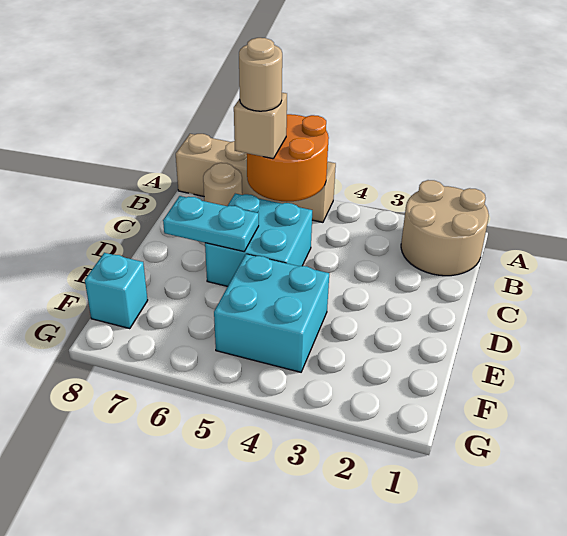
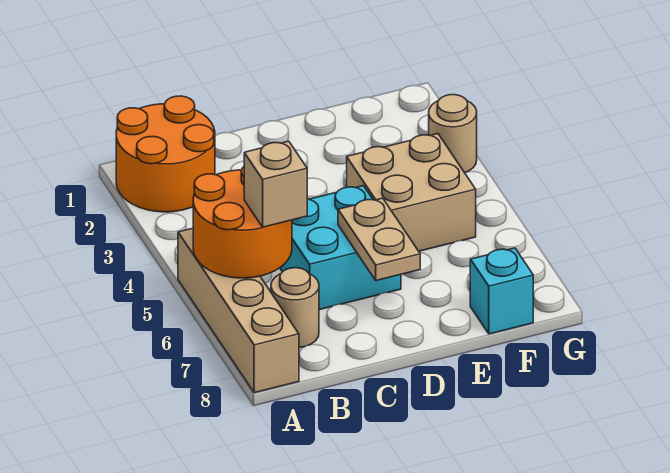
tan 2x2 round brick [401,180,489,276] -> orange 2x2 round brick [116,96,215,212]
tan 1x1 round brick [239,38,282,111] -> tan 1x1 round brick moved to [429,95,477,173]
cyan 1x2 plate [163,196,259,251] -> tan 1x2 plate [338,198,420,281]
cyan 2x2 brick [214,254,329,372] -> tan 2x2 brick [347,134,476,251]

